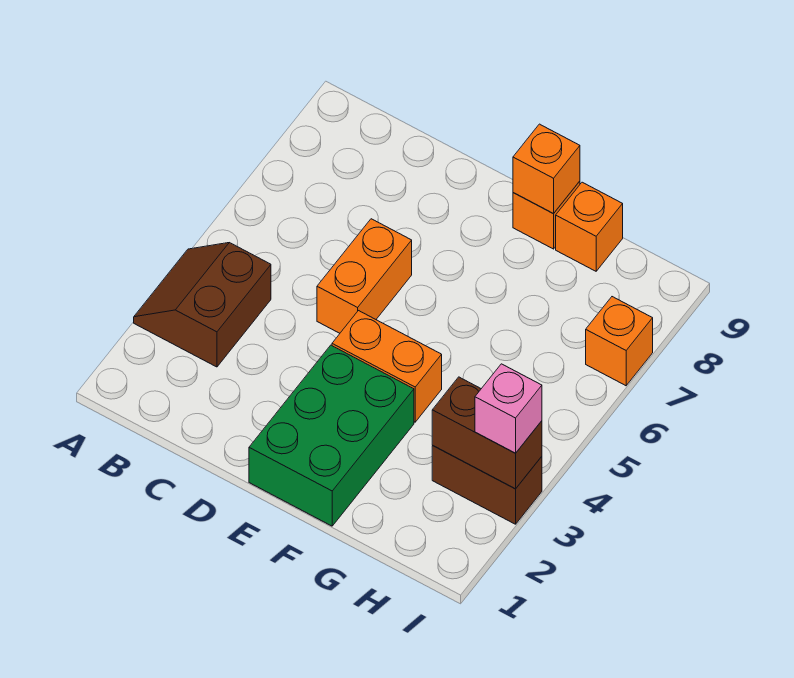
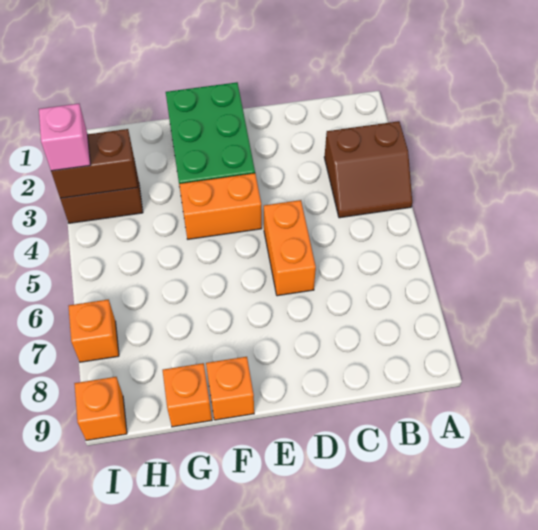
brown 2x2 slope [134,243,271,367] -> brown 2x2 slope turned to [324,121,412,218]
orange 1x1 brick [513,124,580,214] -> orange 1x1 brick moved to [74,377,127,440]

